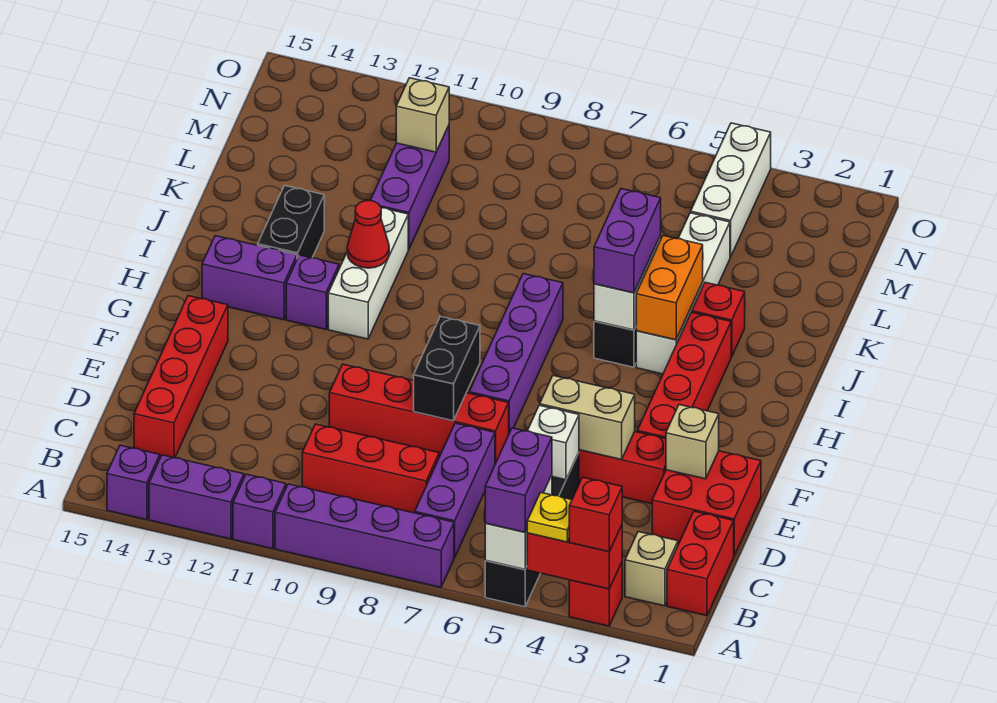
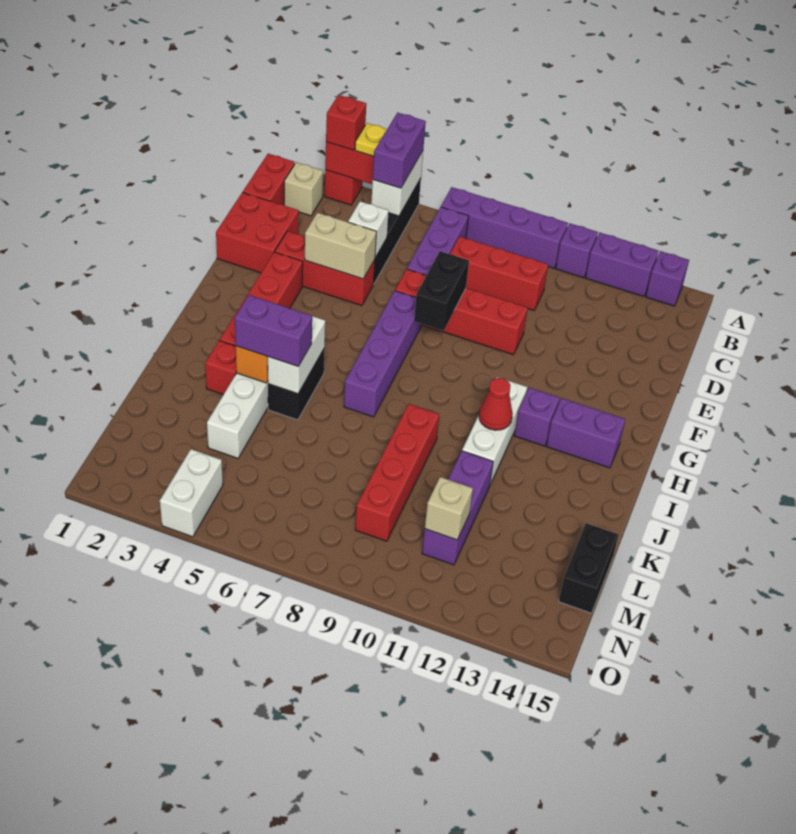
red 1x4 brick [134,296,228,458] -> red 1x4 brick moved to [355,404,439,541]
tan 1x1 brick [666,405,719,479] -> none
purple 1x2 brick [594,189,661,293] -> purple 1x2 brick turned to [235,295,312,367]
black 1x2 brick [258,186,324,259] -> black 1x2 brick moved to [559,523,619,613]
white 1x3 brick [691,123,771,257] -> white 1x2 brick [160,449,223,537]

